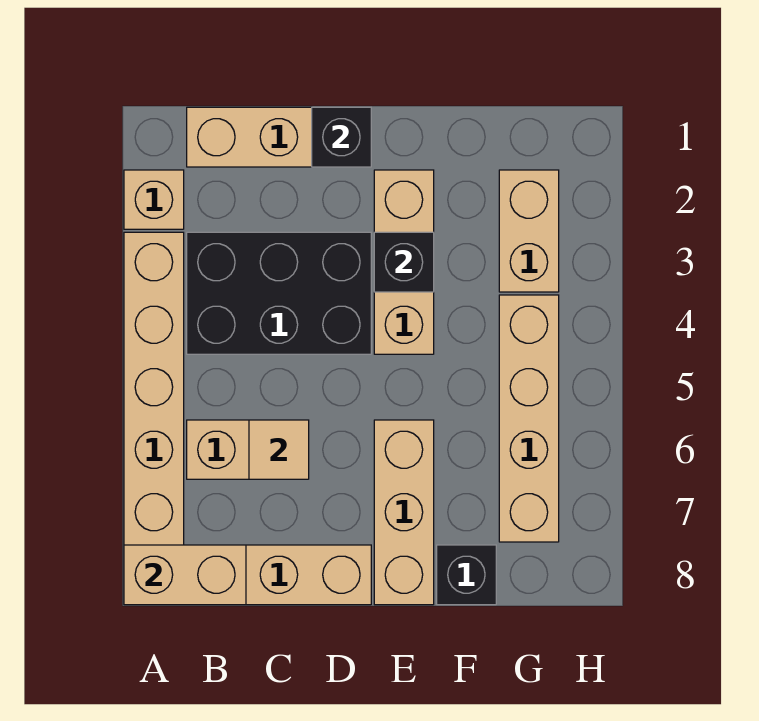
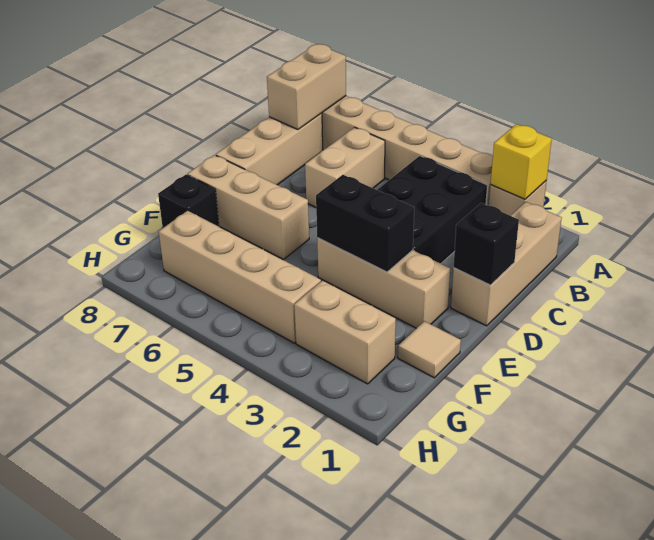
none -> yellow 1x1 brick [491,124,552,199]
tan 1x1 tile [249,420,309,479] -> tan 1x1 tile moved to [398,321,461,378]
black 1x1 brick [374,232,434,292] -> black 1x2 brick [316,175,414,272]

